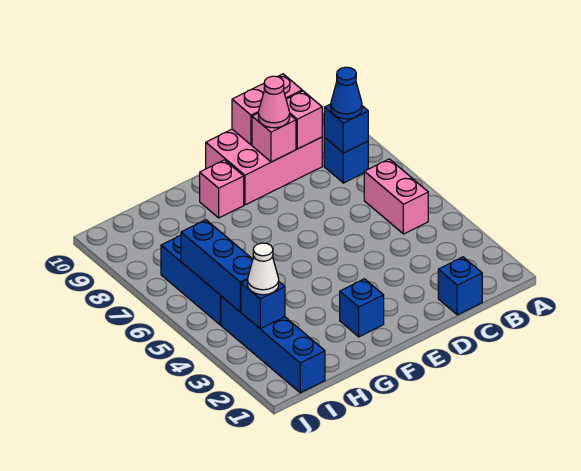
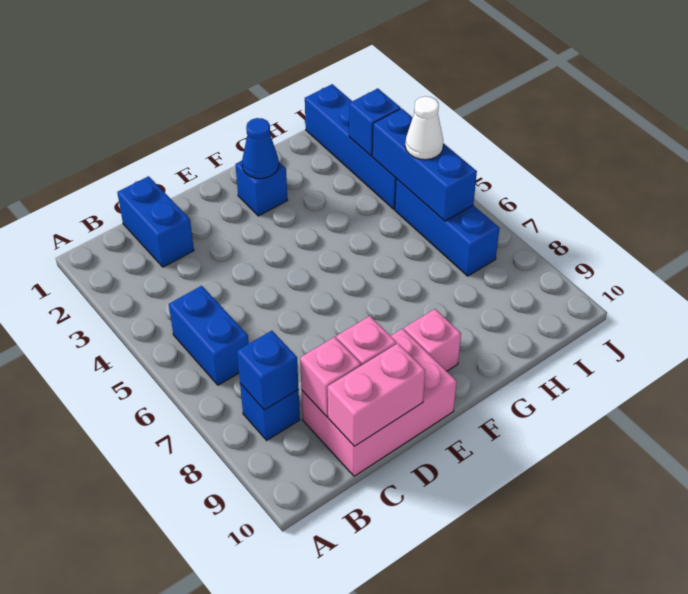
pink 1x2 brick [364,159,428,234] -> blue 1x2 brick [169,286,249,385]
blue 1x1 cone [331,67,362,119] -> blue 1x1 cone moved to [242,118,279,179]
blue 1x1 brick [438,257,482,315] -> blue 1x2 brick [117,176,194,267]
pink 1x1 cone [258,76,290,128] -> none
white 1x1 cone [247,243,279,295] -> white 1x1 cone moved to [405,96,443,160]

